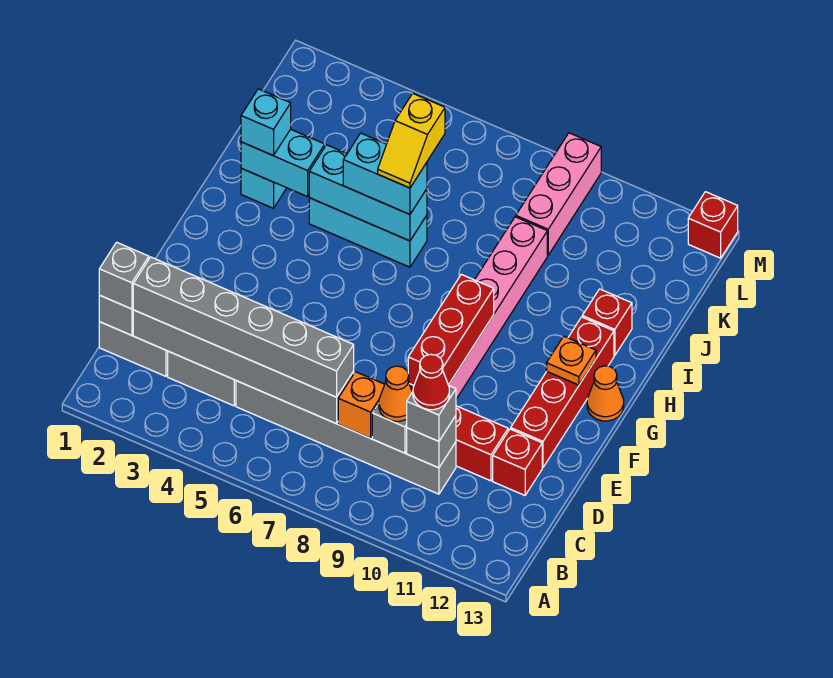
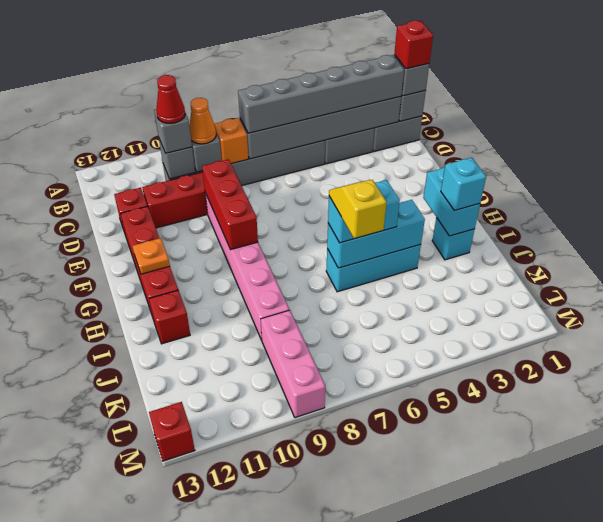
none -> red 1x1 brick [394,21,433,69]
orange 1x1 cone [587,366,624,421] -> none
cyan 1x2 brick [241,129,325,197] -> cyan 1x2 brick turned to [423,168,480,236]

